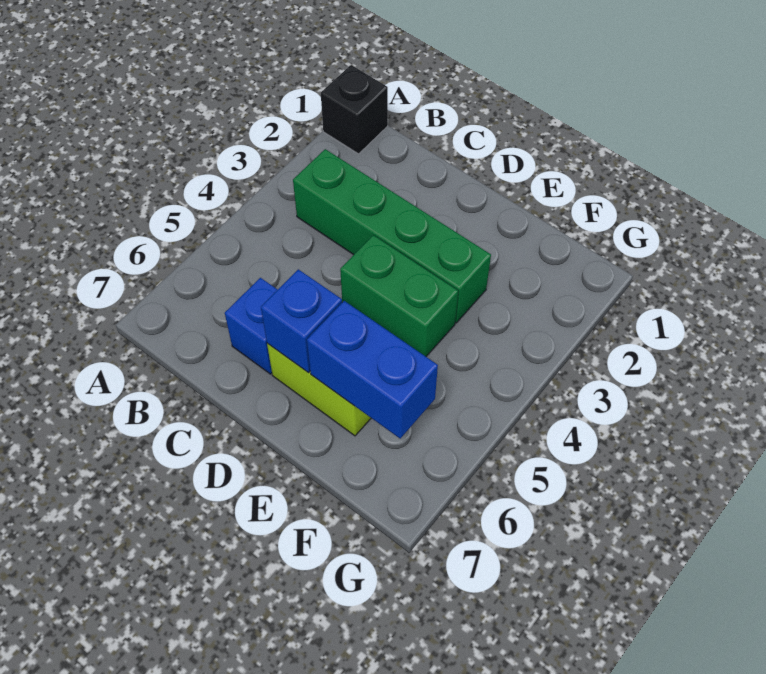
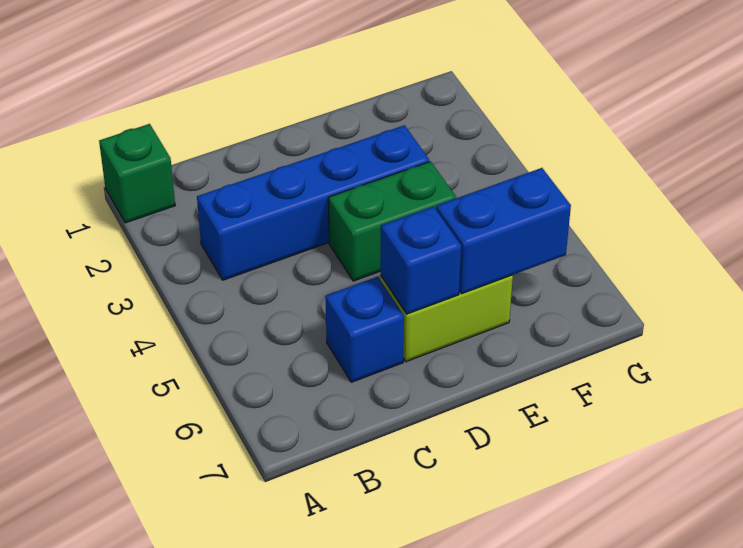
black 1x1 brick [321,65,388,154] -> green 1x1 brick [99,124,175,223]
green 1x4 brick [293,149,491,323] -> blue 1x4 brick [197,125,429,280]

